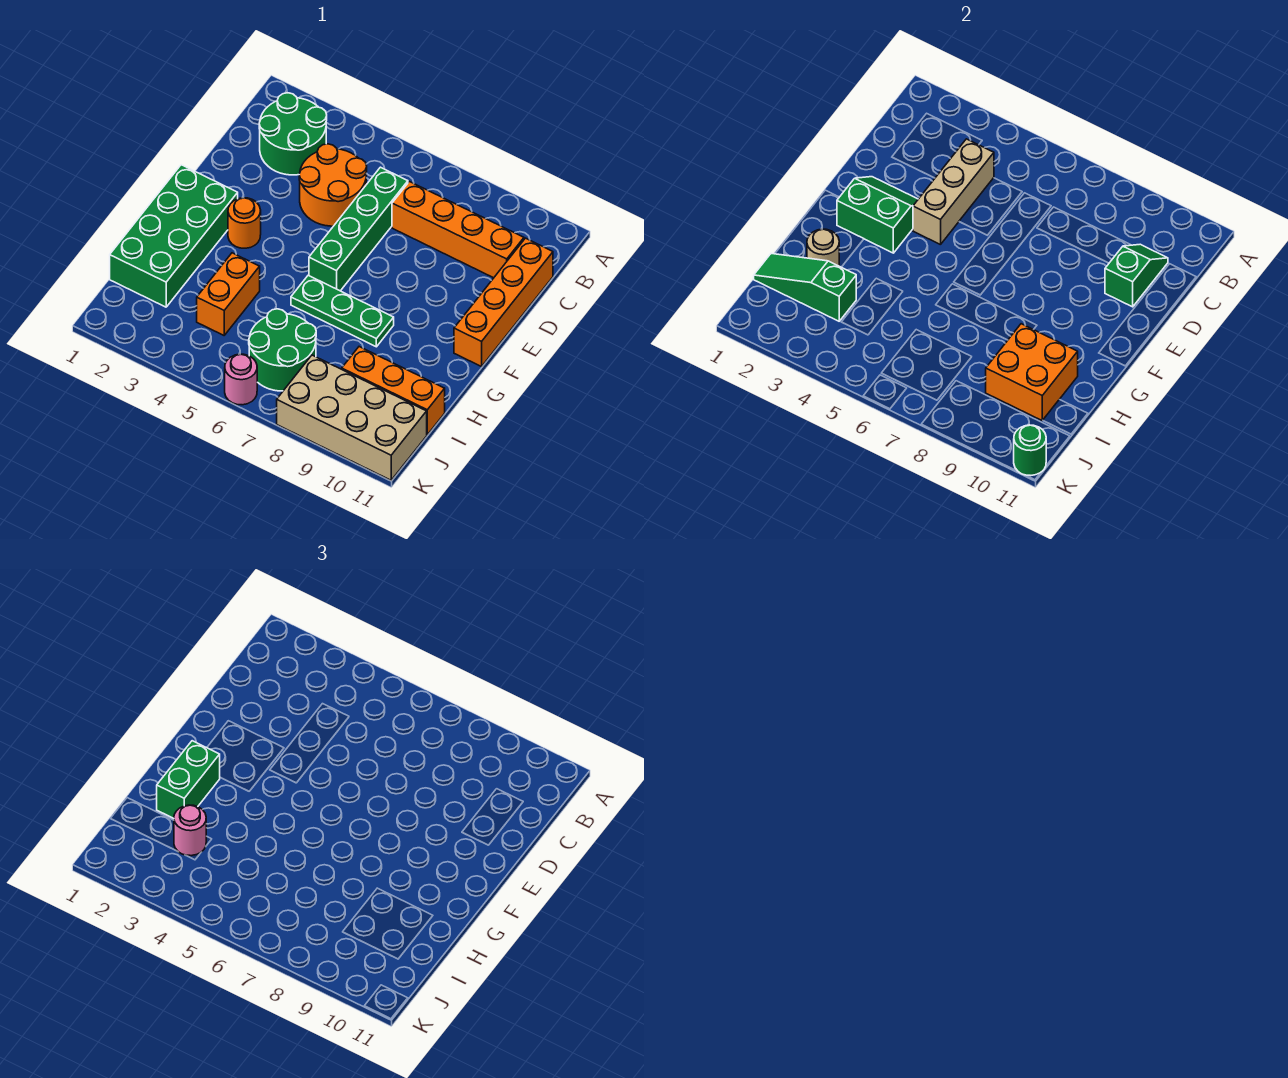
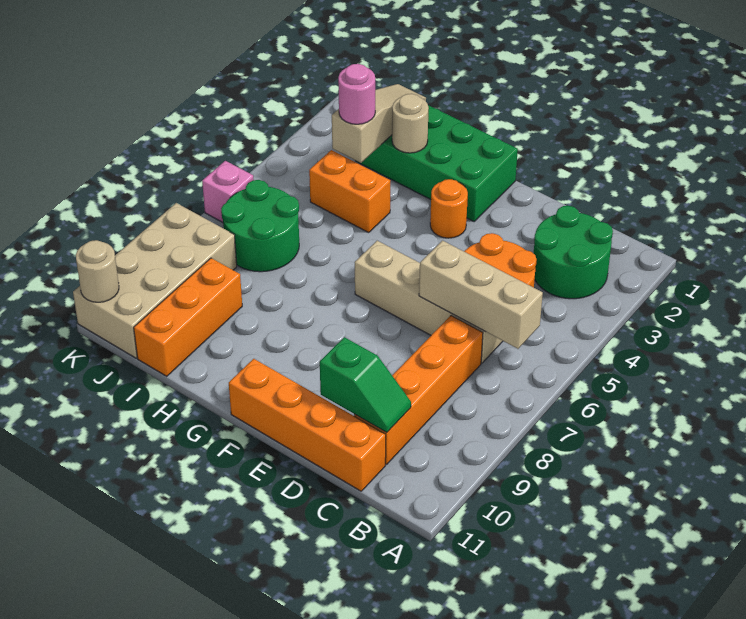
tan 1x3 brick [913,139,994,245] -> tan 1x3 brick moved to [419,241,543,349]
green 1x4 brick [309,167,408,291] -> tan 1x4 brick [355,241,503,363]
green 2x2 slope [837,177,918,253] -> none
green 1x2 brick [157,741,220,818] -> none
green 1x3 plate [291,275,394,347] -> none
orange 2x2 brick [986,324,1078,420] -> none
green 1x3 slope [754,254,856,321] -> tan 1x3 slope [332,84,426,163]
pink 1x1 round brick [225,354,257,405] -> pink 1x1 brick [202,161,254,222]
green 1x1 round brick [1014,425,1046,476] -> tan 1x1 round brick [76,240,119,302]

